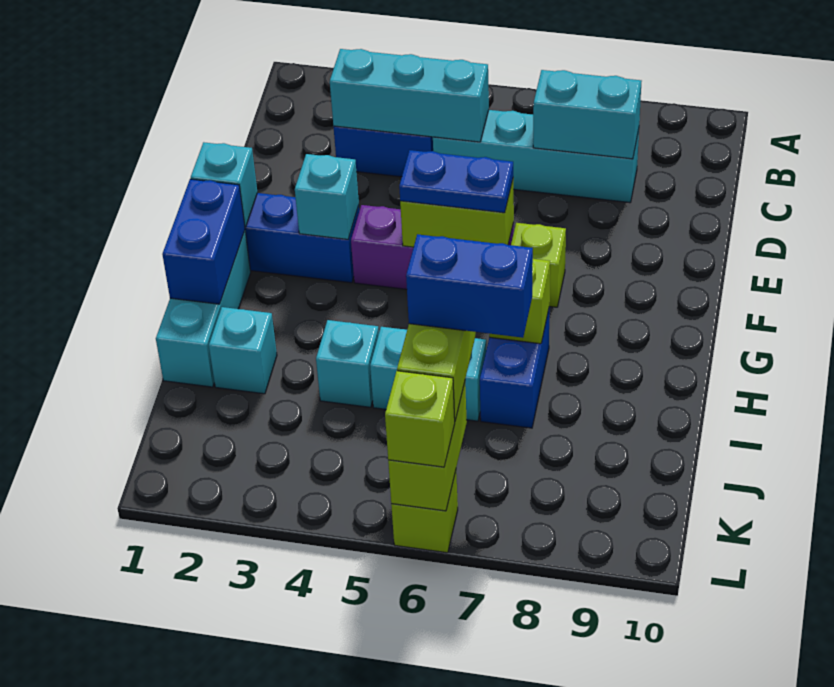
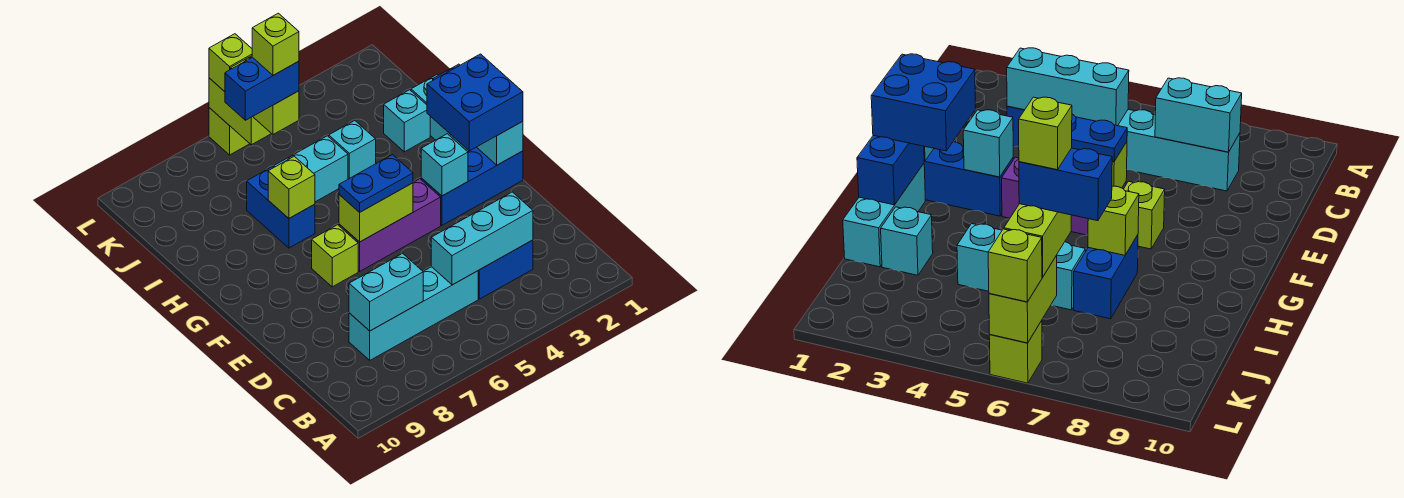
none -> blue 2x2 brick [427,54,523,151]
none -> lime 1x1 brick [252,13,299,75]

